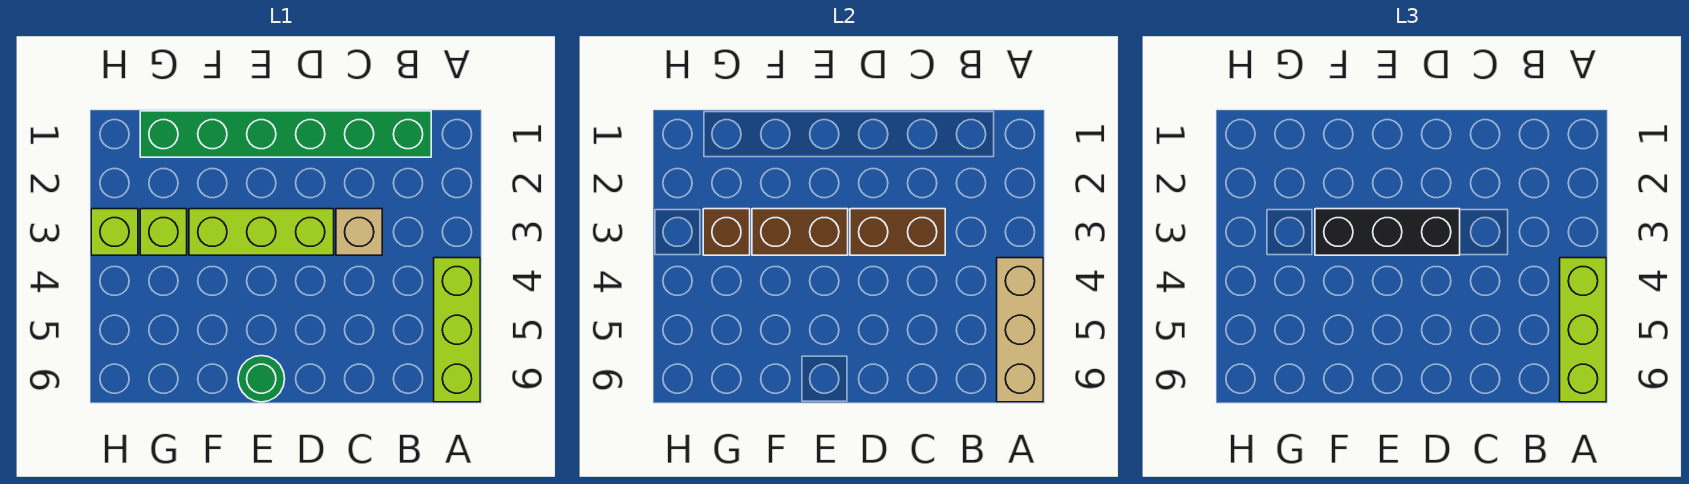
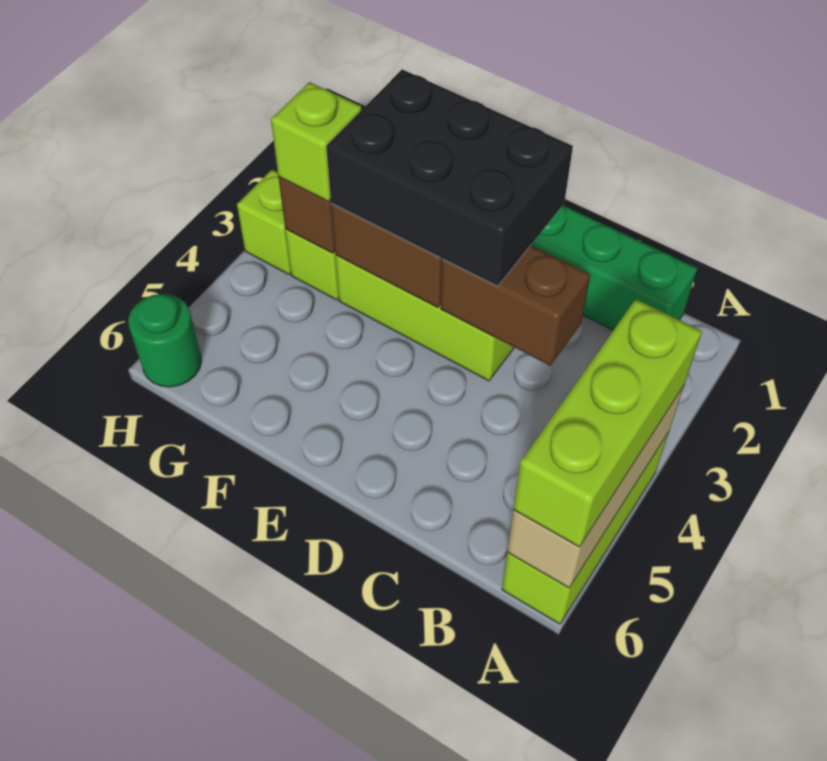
tan 1x1 brick [336,209,382,255] -> none
black 1x3 brick [1315,209,1460,255] -> black 2x3 brick [326,69,573,286]
green 1x1 round brick [238,356,285,402] -> green 1x1 round brick moved to [128,294,202,387]
none -> lime 1x1 brick [271,82,362,201]

